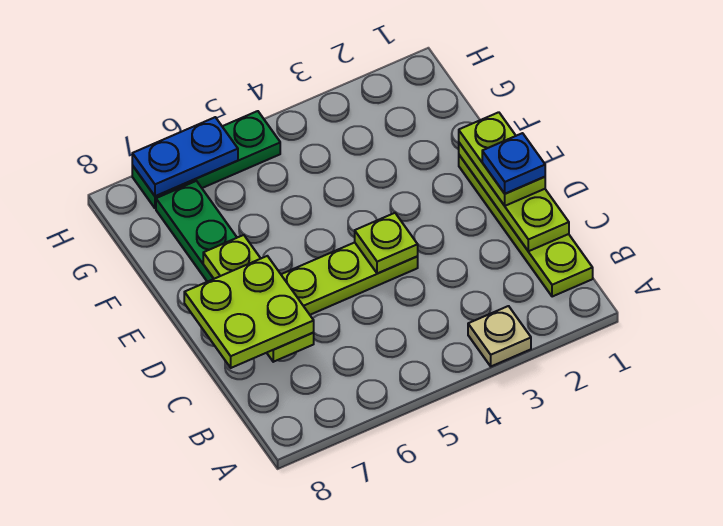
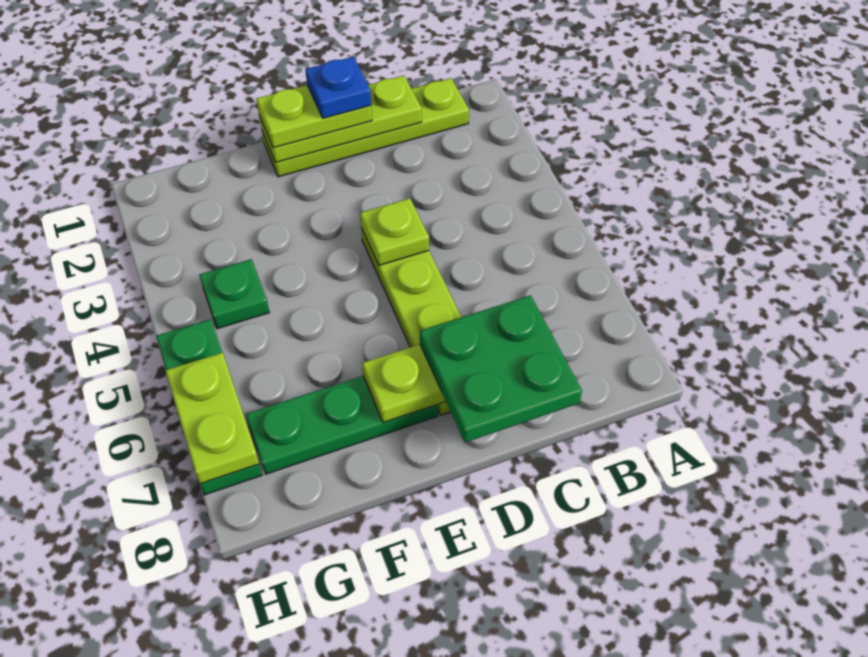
tan 1x1 plate [468,306,531,366] -> none
lime 2x2 plate [184,256,314,368] -> green 2x2 plate [420,295,582,443]
none -> green 1x1 plate [200,259,269,329]
blue 1x2 plate [132,117,238,196] -> lime 1x2 plate [165,353,259,484]

